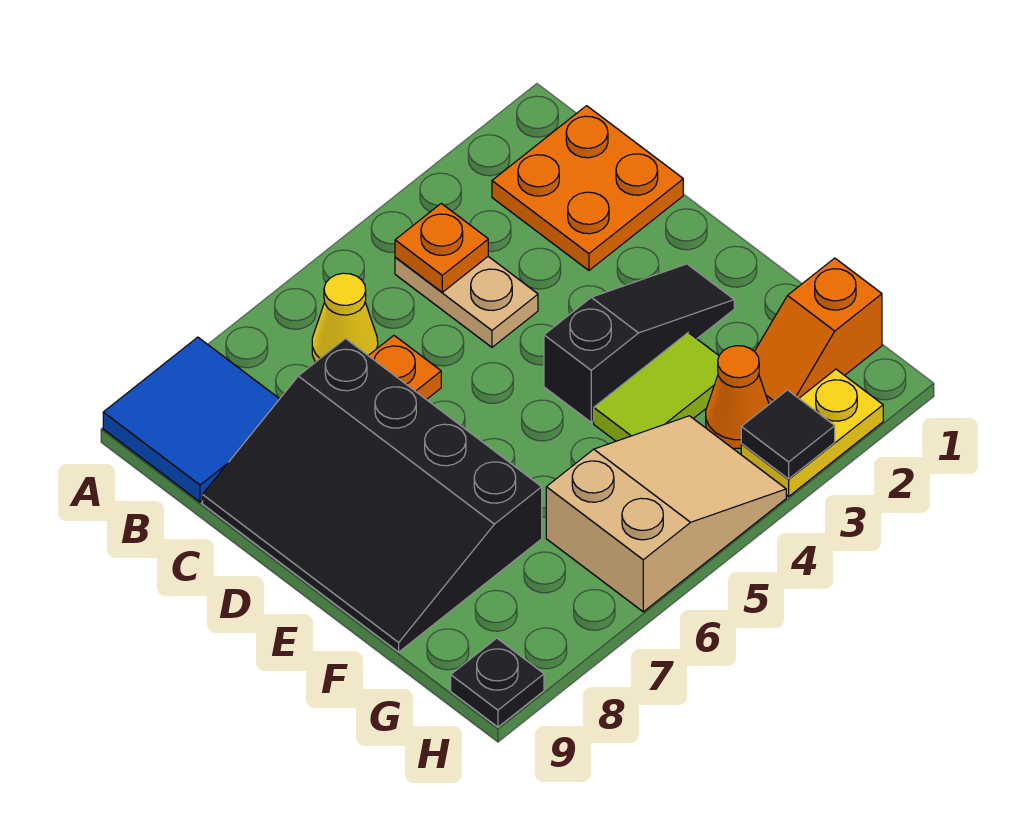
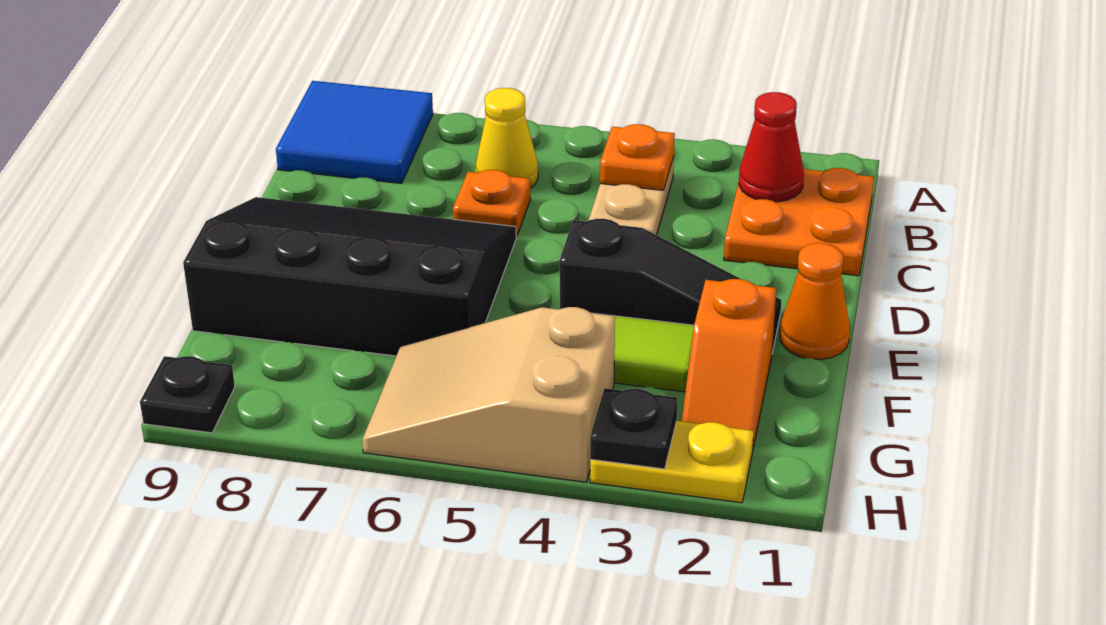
none -> red 1x1 cone [739,92,804,202]
black 3x4 slope [203,339,542,652] -> black 3x4 slope turned to [183,197,516,356]
orange 1x2 slope [754,258,882,404] -> orange 1x2 slope turned to [682,279,776,448]
orange 1x1 cone [706,346,769,448] -> orange 1x1 cone moved to [780,243,850,360]
tan 2x3 slope [546,416,786,612] -> tan 2x3 slope turned to [362,307,615,482]
black 1x1 tile [741,390,835,479] -> black 1x1 plate [590,388,677,469]

